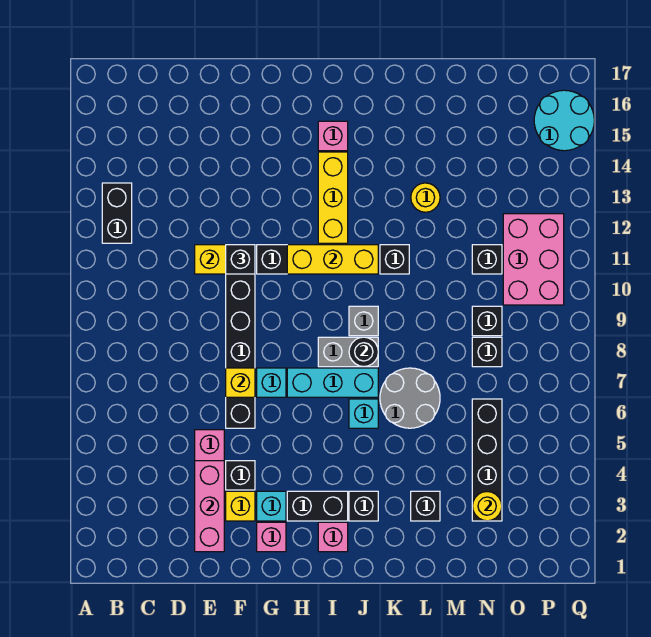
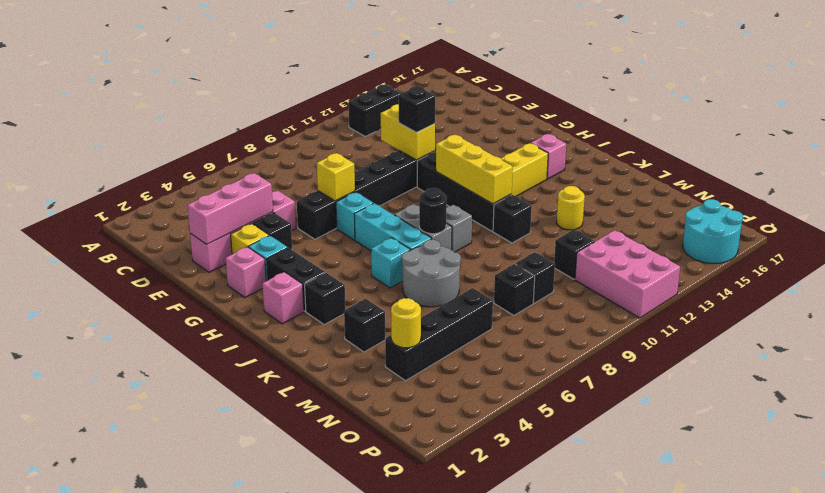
pink 2x3 brick [503,214,564,305] -> pink 2x3 brick turned to [575,230,680,318]

